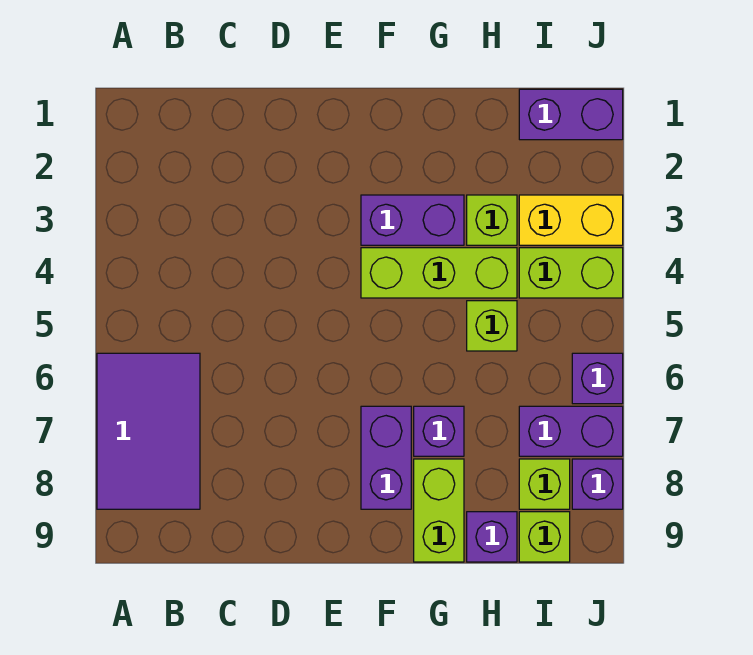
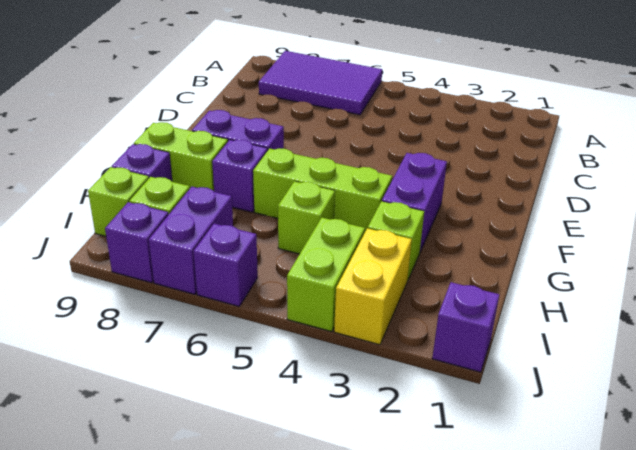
lime 1x3 brick [361,248,517,298] -> lime 1x3 brick turned to [253,148,392,231]
purple 1x2 brick [519,89,623,140] -> purple 1x1 brick [432,282,499,372]

